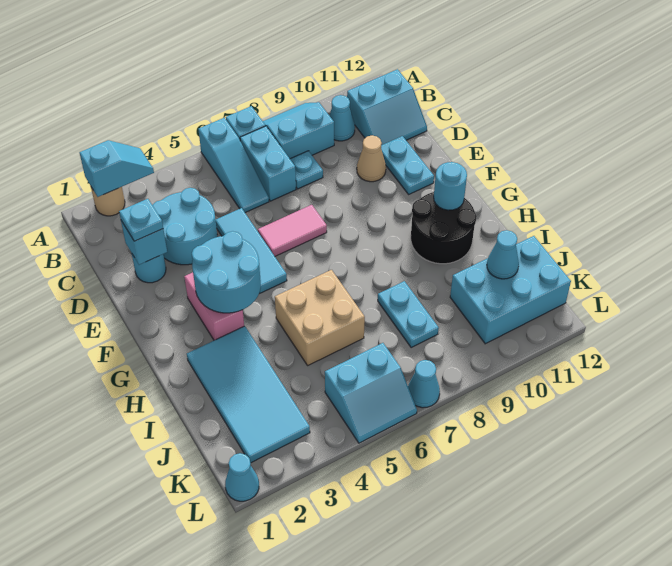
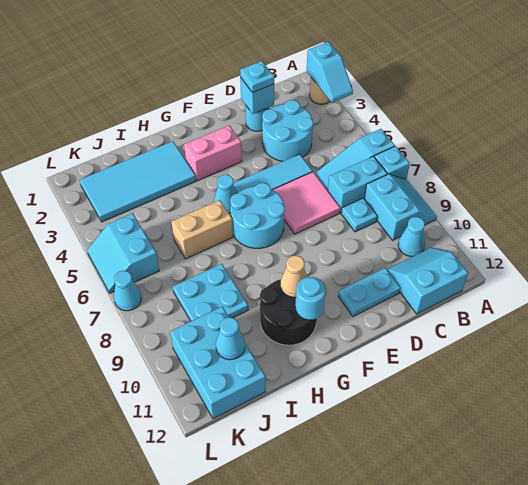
cyan 2x2 slope [347,69,427,145] -> cyan 2x2 slope turned to [387,248,468,314]
tan 1x1 cone [357,135,386,182] -> tan 1x1 cone moved to [281,255,307,297]
pink 1x2 tile [258,205,327,256] -> pink 2x2 tile [273,172,340,234]
cyan 2x2 round brick [192,231,261,313] -> cyan 2x2 round brick moved to [230,183,285,248]
tan 2x2 brick [275,270,365,365] -> tan 1x2 brick [171,200,233,259]
cyan 1x2 plate [378,281,439,348] -> cyan 2x2 plate [173,264,248,321]
cyan 1x1 cone [225,453,259,501] -> cyan 1x1 cone moved to [214,174,237,214]

